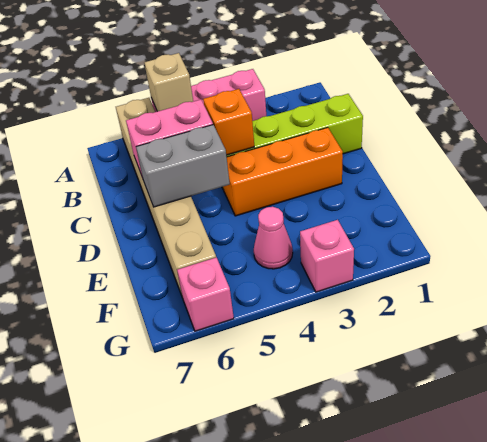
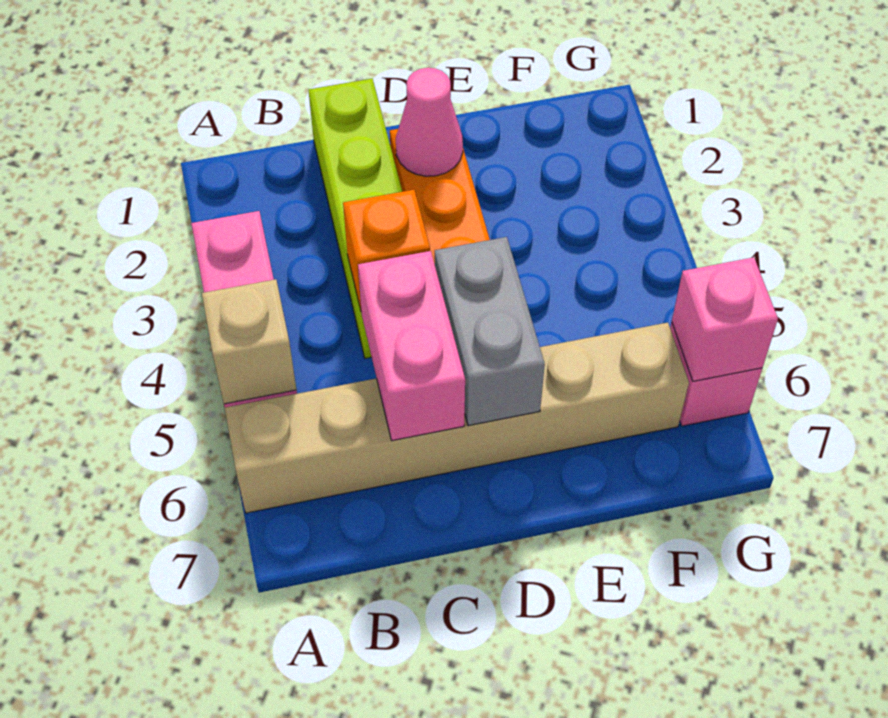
pink 1x1 cone [254,207,293,269] -> pink 1x1 cone moved to [396,68,463,176]
pink 1x1 brick [300,220,354,292] -> pink 1x1 brick moved to [672,257,778,381]

